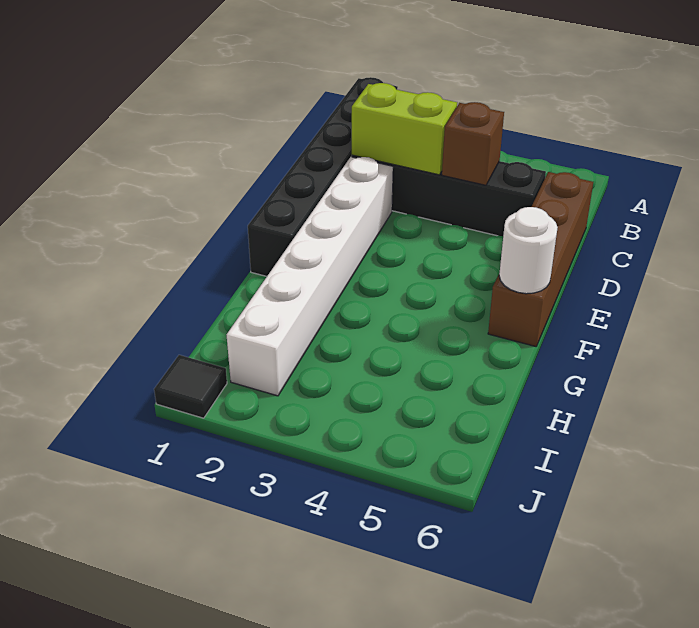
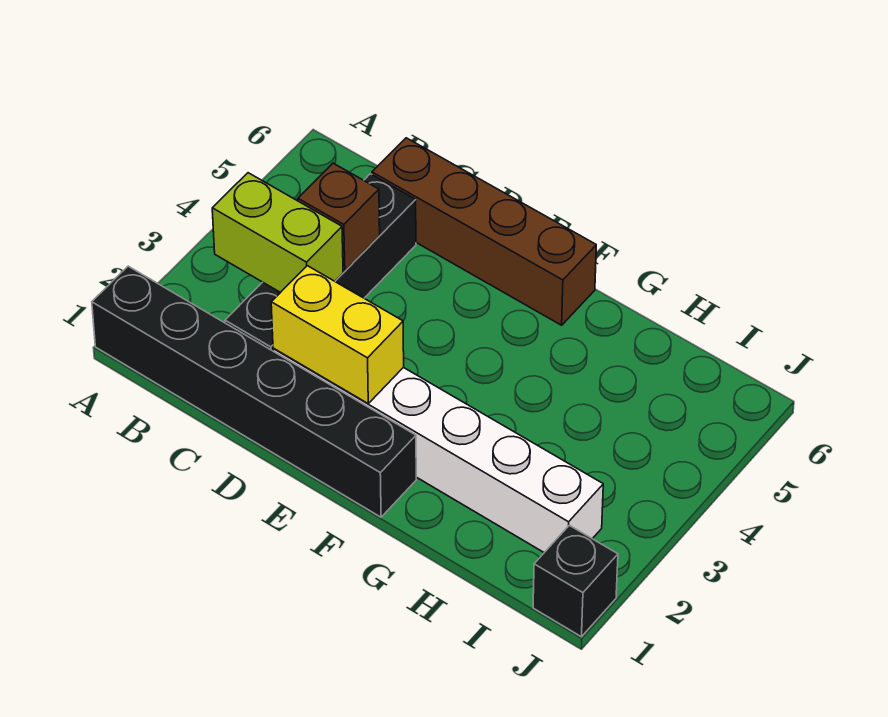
lime 1x2 brick [352,83,457,175] -> lime 1x2 brick turned to [212,173,343,293]
none -> yellow 1x2 brick [271,266,404,404]
white 1x1 round brick [499,207,558,294] -> none
black 1x1 tile [154,355,227,418] -> black 1x1 brick [533,525,618,637]

